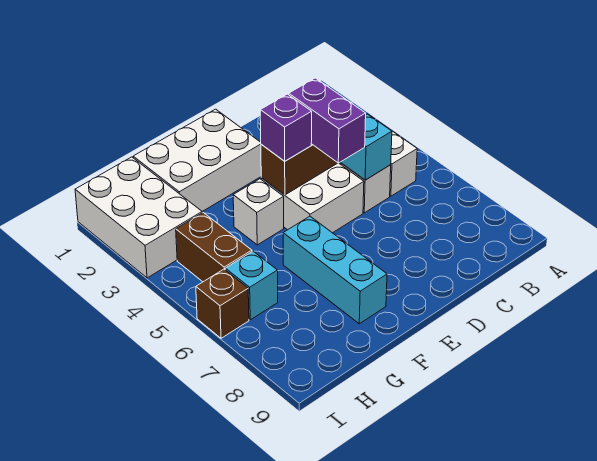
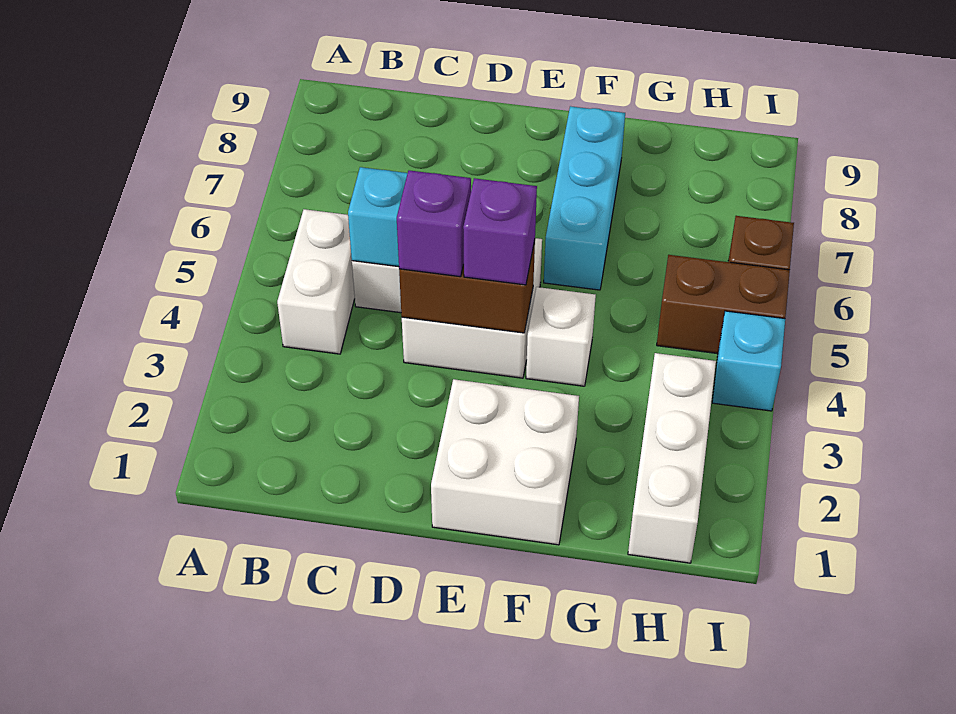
purple 1x2 brick [289,78,366,163] -> purple 1x1 brick [397,170,471,277]
white 2x3 brick [133,109,261,211] -> white 2x2 brick [431,379,579,545]
white 2x3 brick [75,157,202,278] -> white 1x3 brick [628,353,716,563]
brown 1x2 brick [176,213,252,282] -> brown 1x2 brick turned to [657,255,790,354]
cyan 1x1 brick [225,251,278,320] -> cyan 1x1 brick moved to [712,311,785,411]

